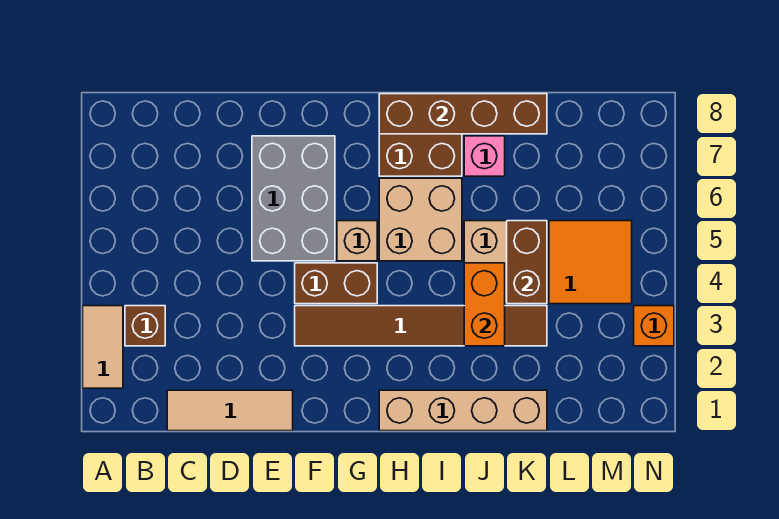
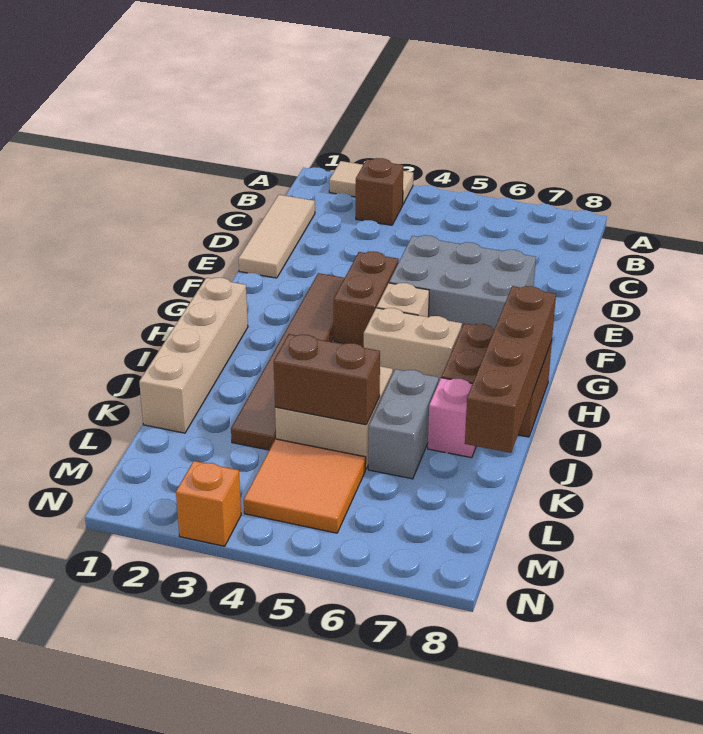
tan 2x2 brick [379,178,462,261] -> tan 1x2 brick [364,308,462,381]
orange 1x2 brick [464,263,505,346] -> none
none -> grey 1x2 brick [368,369,439,479]

